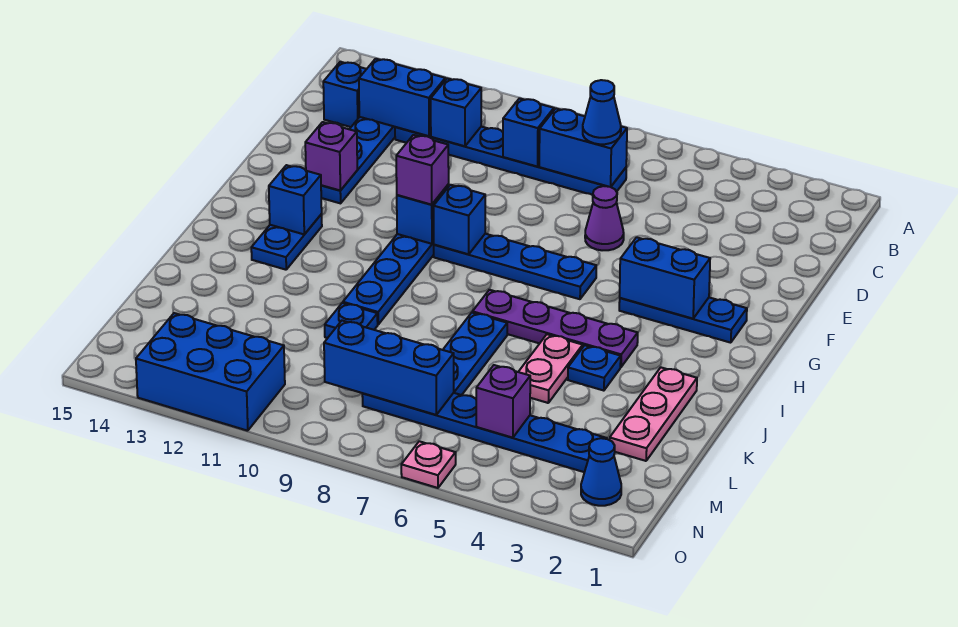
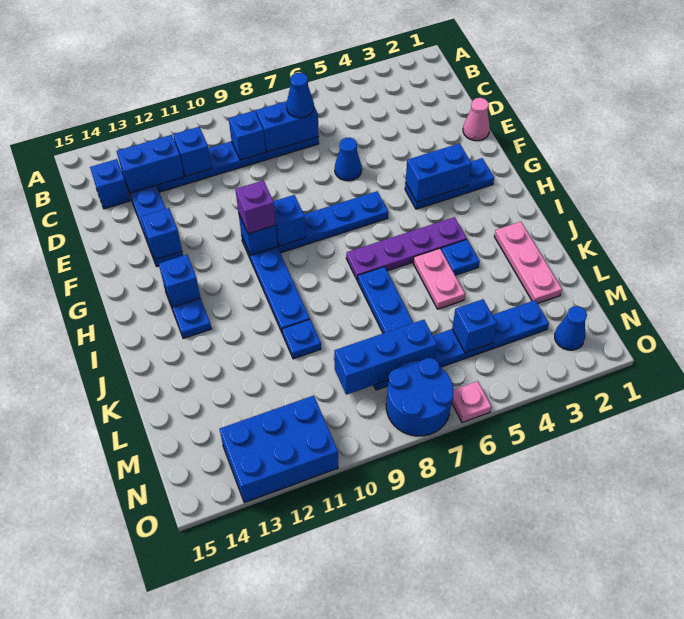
none -> pink 1x1 cone [463,98,490,141]
purple 1x1 cone [585,186,624,250] -> blue 1x1 cone [335,138,362,181]
purple 1x1 brick [305,122,357,191] -> blue 1x1 brick [141,208,182,260]
purple 1x1 brick [476,365,530,438] -> blue 1x1 brick [452,299,497,353]
none -> blue 2x2 round brick [386,358,453,436]

